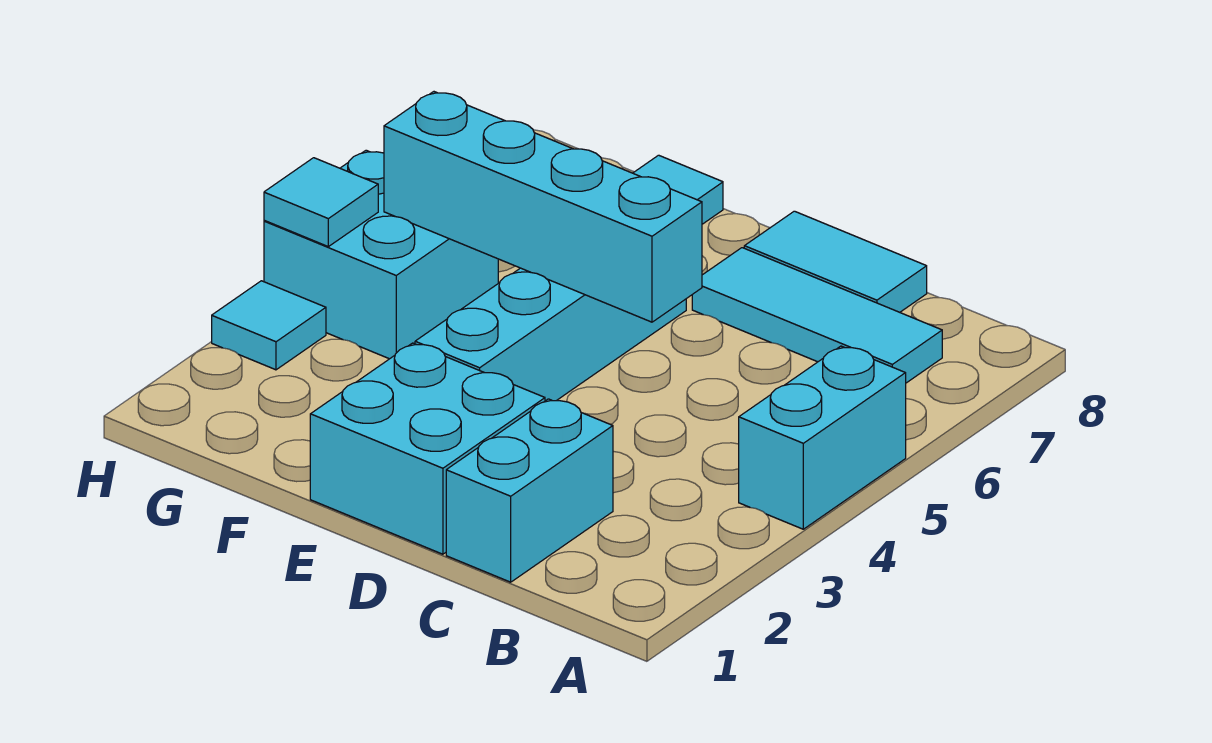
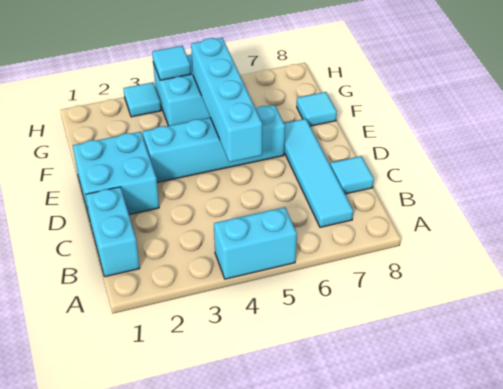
cyan 1x3 tile [692,248,942,383] -> cyan 1x4 tile [284,119,353,227]
cyan 1x2 brick [446,399,613,582] -> cyan 1x2 brick turned to [86,187,140,277]
cyan 1x2 tile [744,211,927,312] -> cyan 1x1 tile [330,156,374,194]

